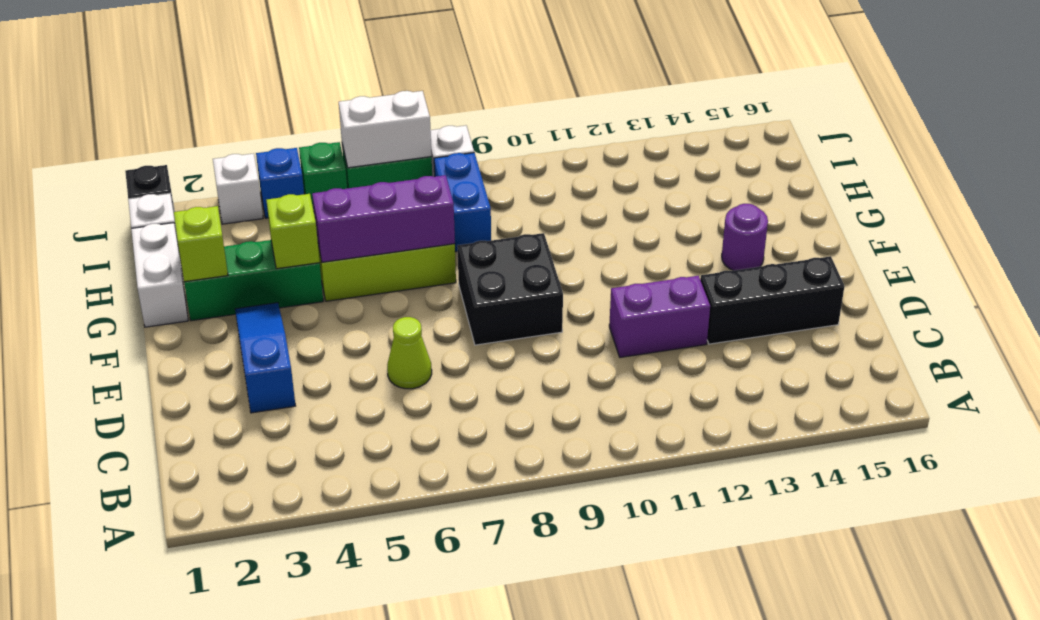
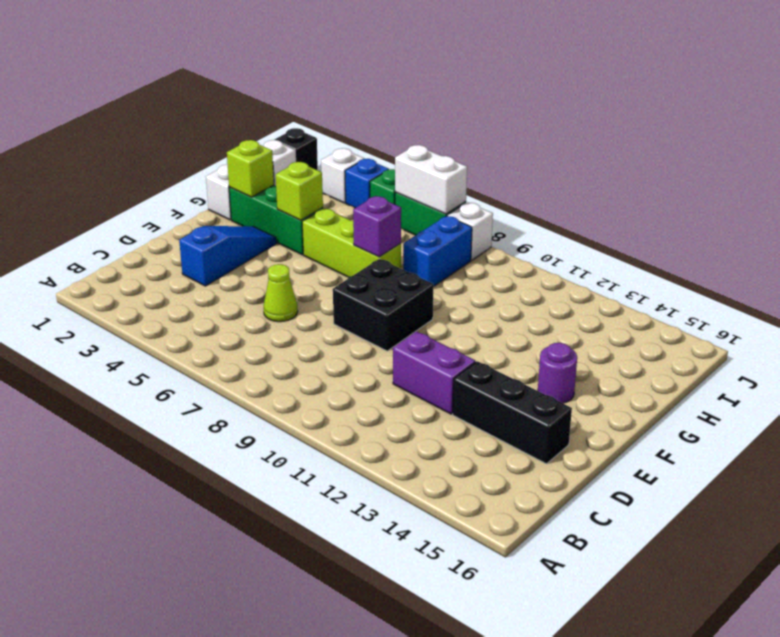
purple 1x3 brick [312,175,455,262] -> purple 1x1 brick [353,196,401,257]

